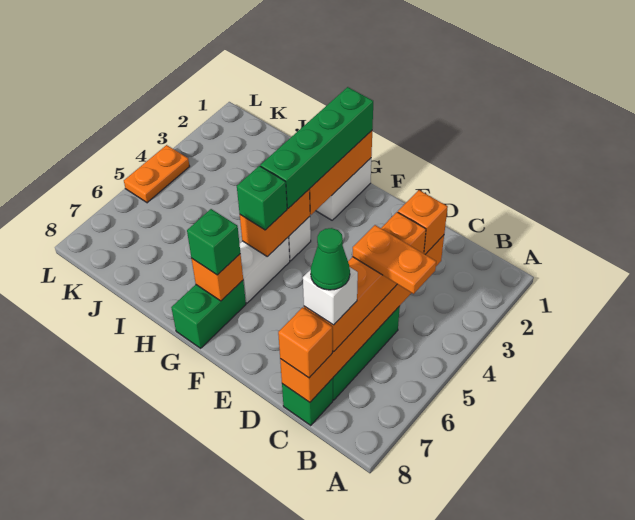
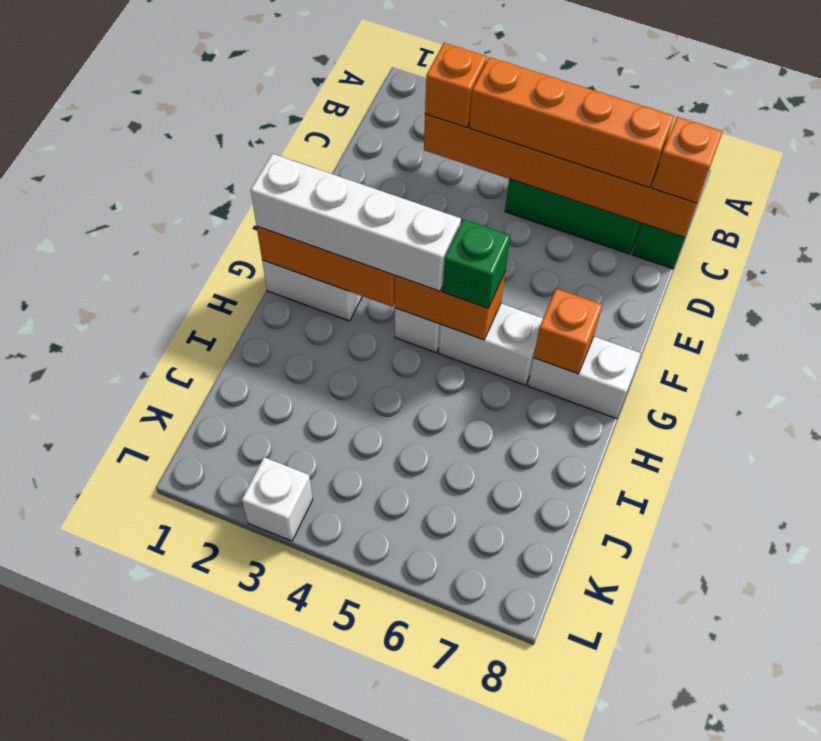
orange 1x2 plate [352,225,436,294] -> none
white 1x1 brick [303,268,358,325] -> white 1x1 brick moved to [242,457,313,541]
green 1x1 cone [311,228,350,290] -> none
green 1x4 brick [260,87,373,208] -> white 1x4 brick [251,154,461,291]
green 1x2 brick [171,281,246,348] -> white 1x2 brick [528,337,641,419]
green 1x1 brick [187,209,240,275] -> none
orange 1x2 plate [124,145,190,203] -> none

